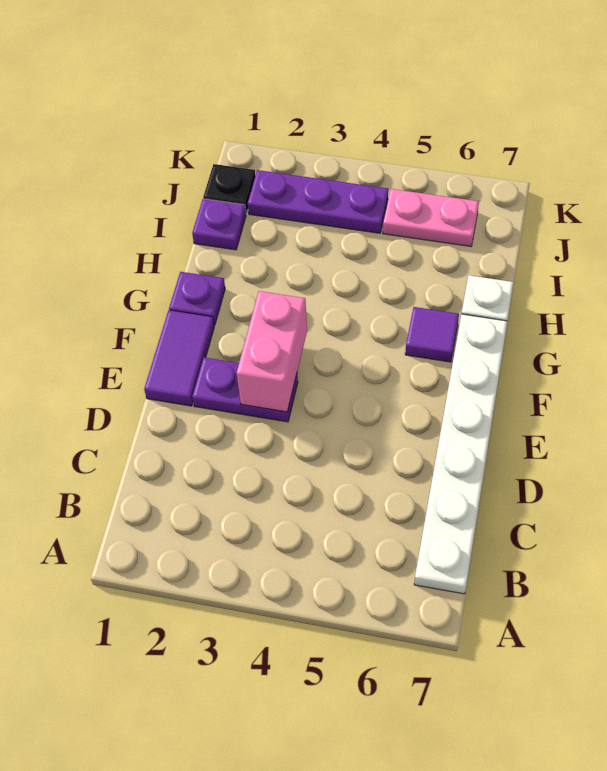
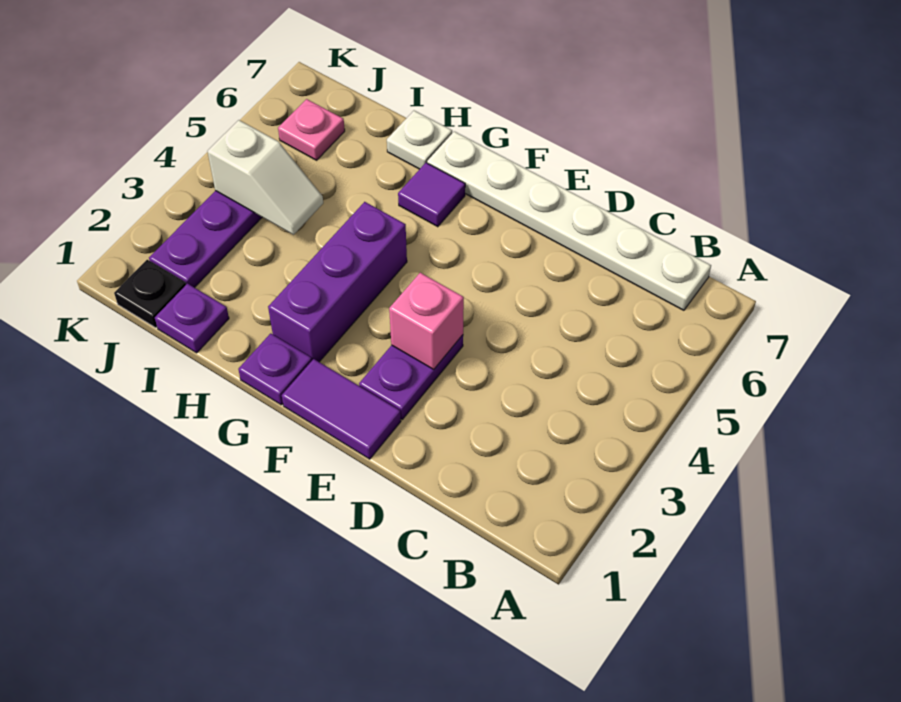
pink 1x2 brick [236,291,307,412] -> pink 1x1 brick [389,273,464,369]
none -> purple 1x3 brick [268,202,407,362]
none -> white 1x2 slope [207,120,323,235]
pink 1x2 plate [383,189,479,246] -> pink 1x1 plate [278,99,345,160]

